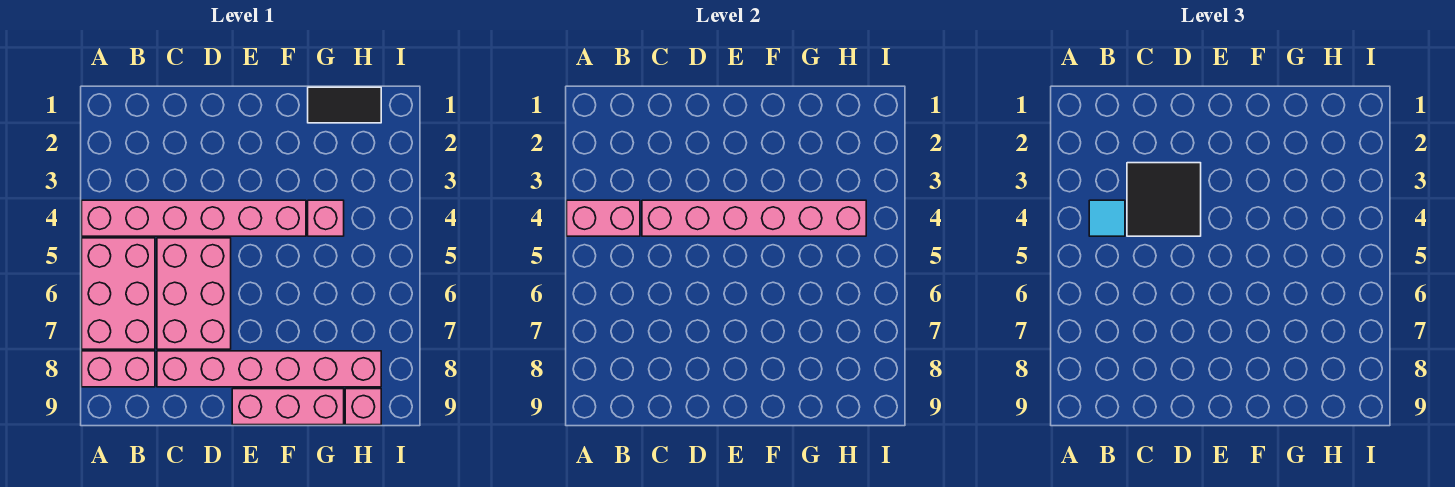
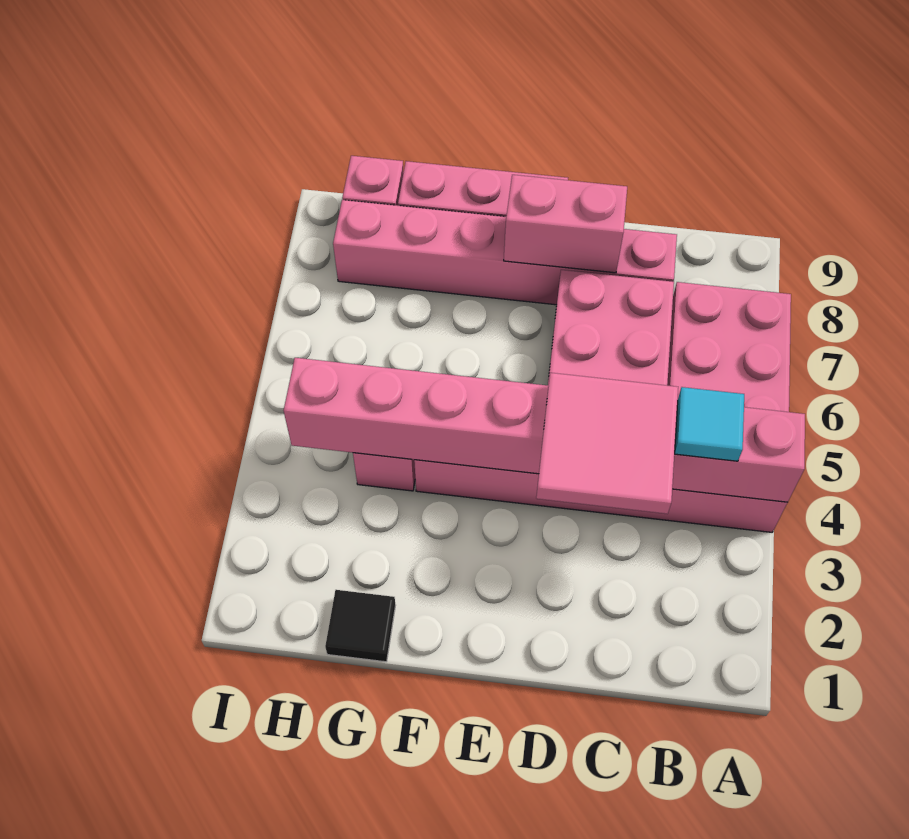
pink 1x2 brick [82,351,155,387] -> pink 1x2 brick moved to [504,175,627,273]
black 2x2 tile [1127,163,1201,236] -> pink 2x2 tile [536,373,678,514]
black 1x2 tile [308,87,381,123] -> black 1x1 tile [325,590,396,662]

